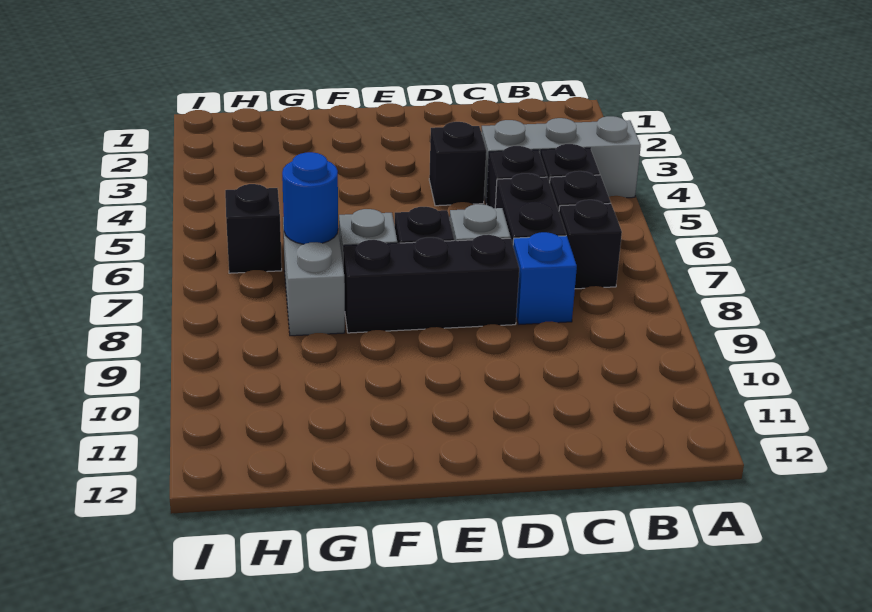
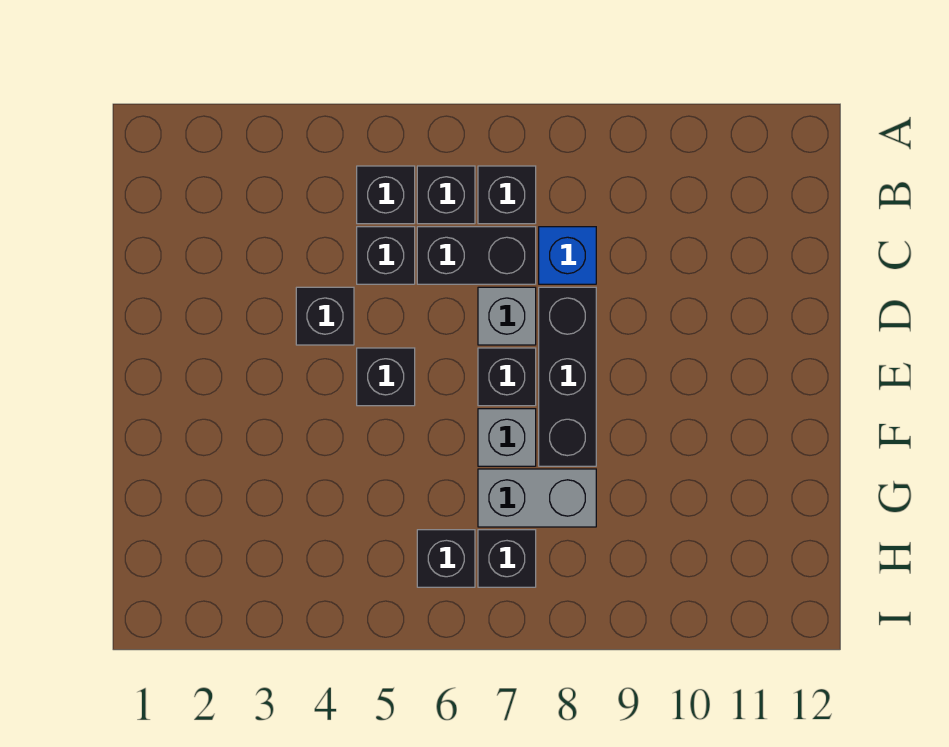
grey 1x3 brick [481,116,641,204] -> none
none -> black 1x1 brick [357,348,415,406]
blue 1x1 round brick [282,152,338,244] -> none
none -> black 1x1 brick [478,530,536,587]

